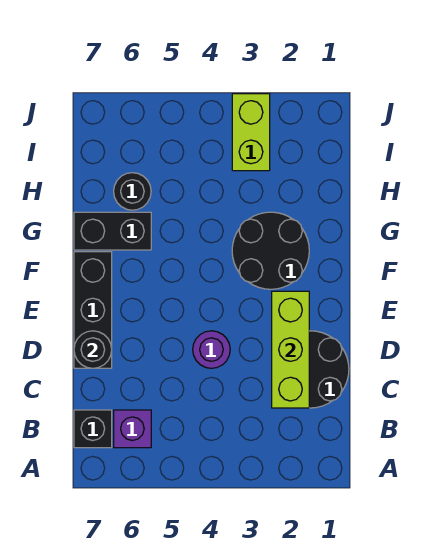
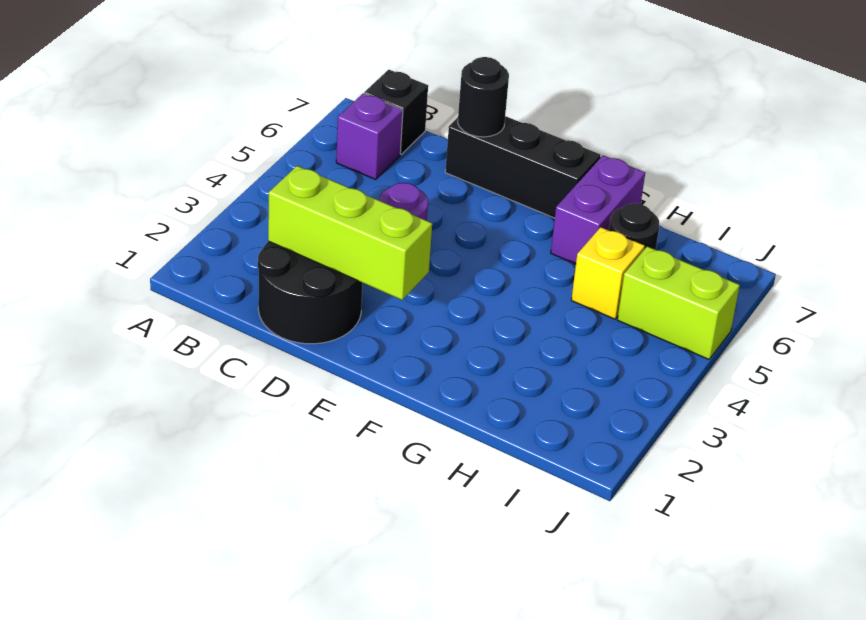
black 2x2 round brick [232,212,309,289] -> none
black 1x2 brick [74,212,151,250] -> purple 1x2 brick [551,156,645,264]
none -> yellow 1x1 brick [571,227,645,319]
lime 1x2 brick [232,94,270,171] -> lime 1x2 brick moved to [617,246,740,359]

